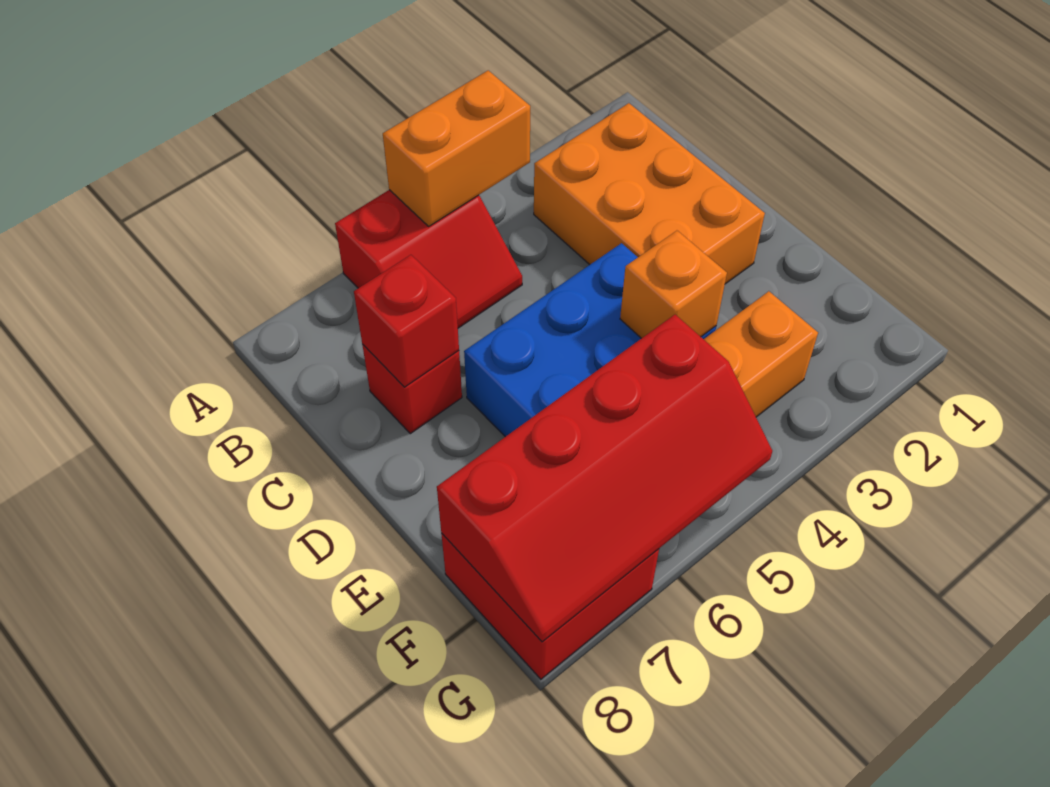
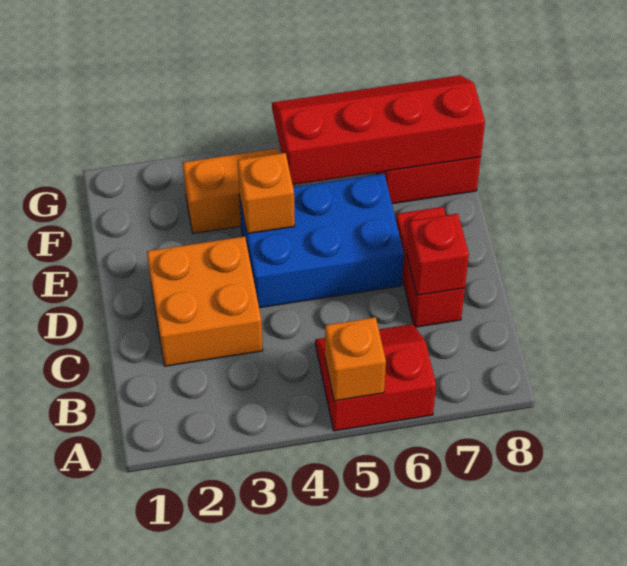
orange 1x2 brick [383,70,530,226] -> orange 1x1 brick [325,317,386,401]
orange 2x3 brick [534,103,765,284] -> orange 2x2 brick [147,237,263,366]
red 1x1 brick [362,344,462,434] -> red 1x2 brick [396,207,465,327]

